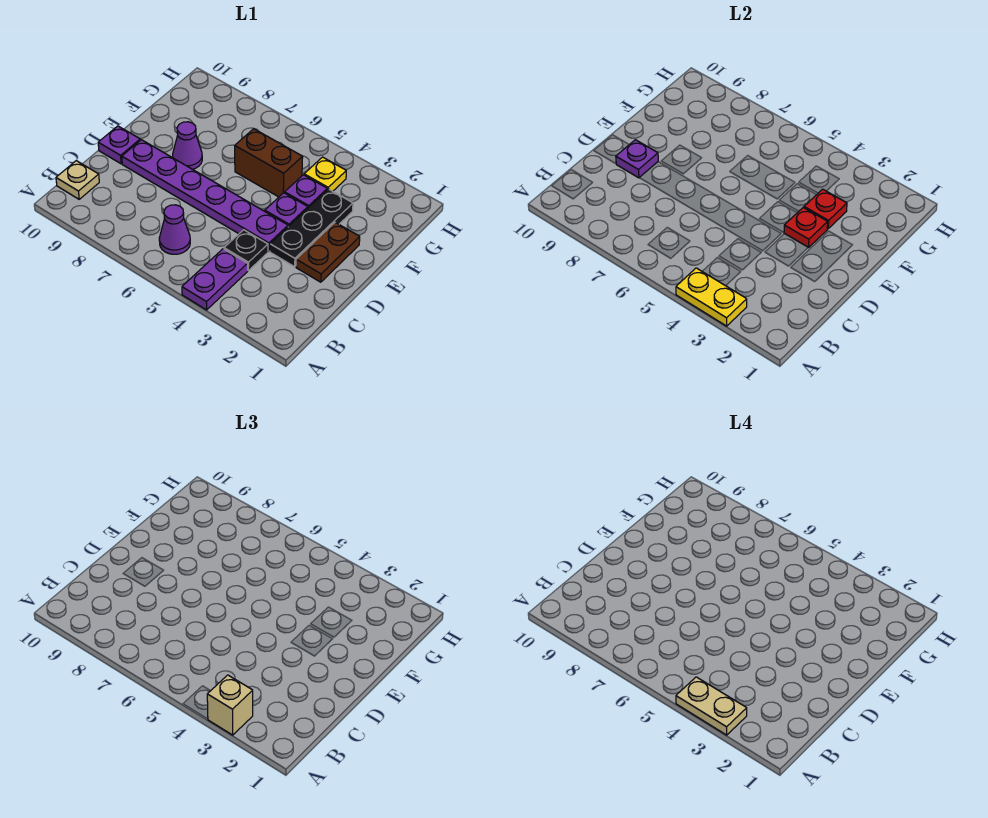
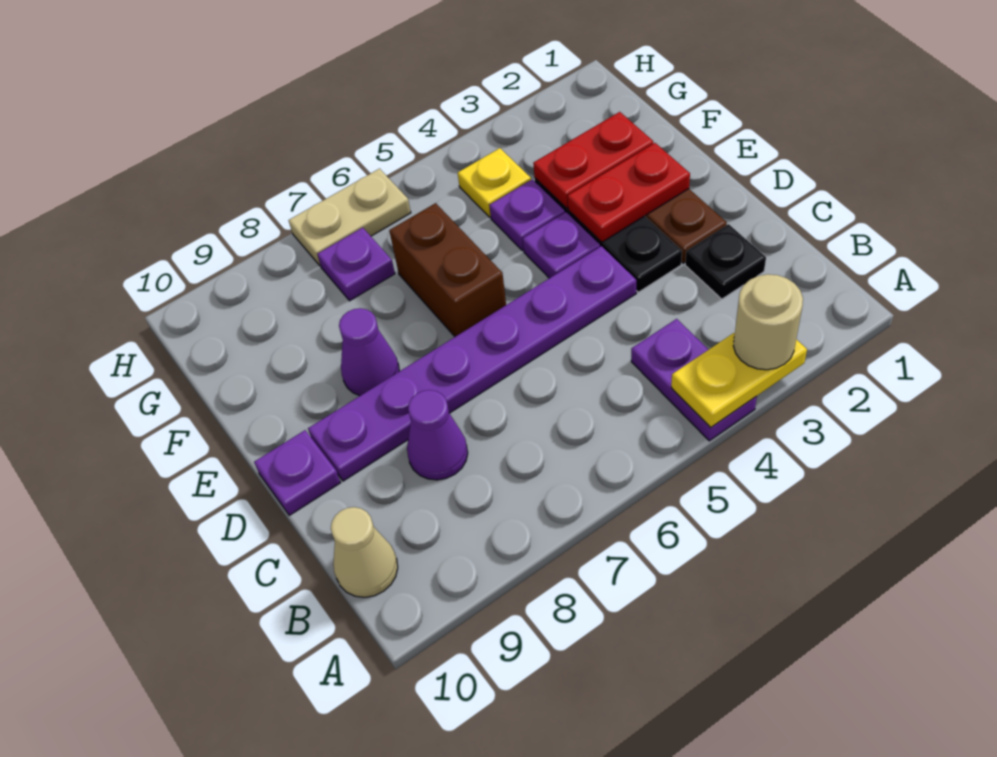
tan 1x1 brick [207,675,253,735] -> tan 1x1 round brick [733,274,803,370]
tan 1x2 plate [676,677,747,735] -> tan 1x2 plate moved to [289,169,411,266]
purple 1x1 cone [159,205,190,254] -> purple 1x1 cone moved to [407,390,468,480]
tan 1x1 plate [56,161,99,199] -> tan 1x1 cone [331,507,398,597]
black 1x1 plate [224,230,268,270] -> black 1x1 plate moved to [685,224,766,299]
purple 1x1 plate [616,140,658,178] -> purple 1x1 plate moved to [317,228,395,301]
red 1x1 plate [784,208,828,248] -> red 1x2 plate [568,143,690,242]
red 1x1 plate [804,189,847,229] -> red 1x2 plate [533,112,653,208]
brown 1x2 brick [235,129,303,197] -> brown 1x2 brick turned to [389,203,506,337]

